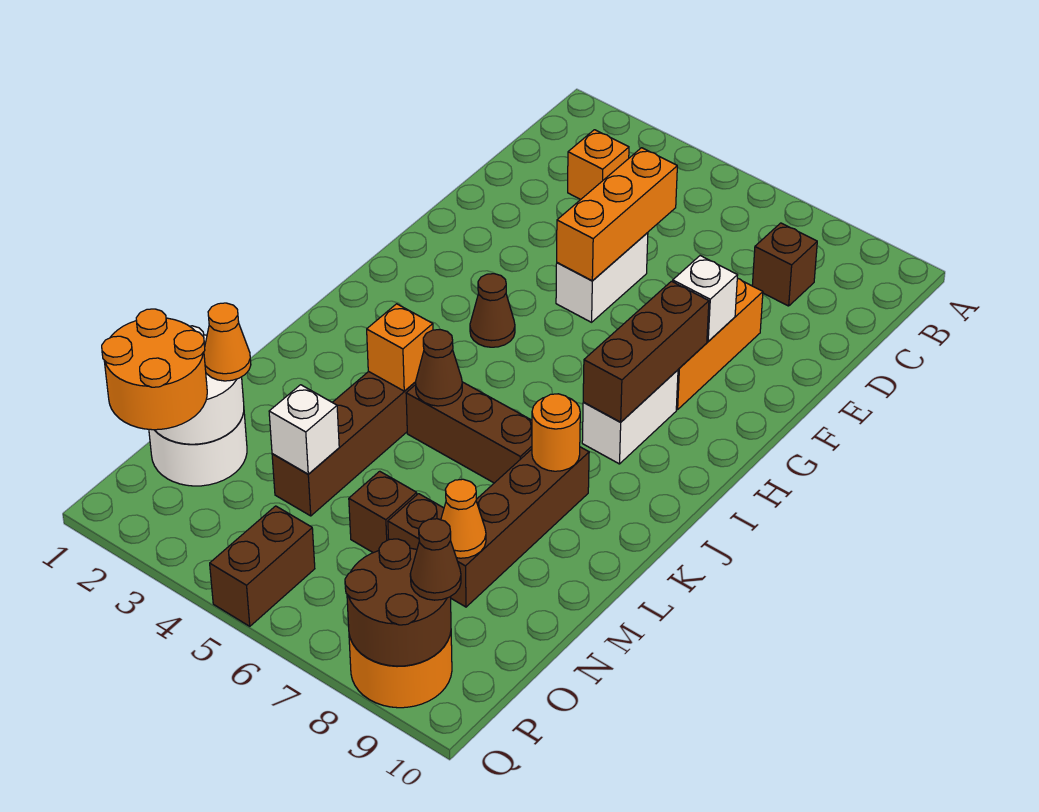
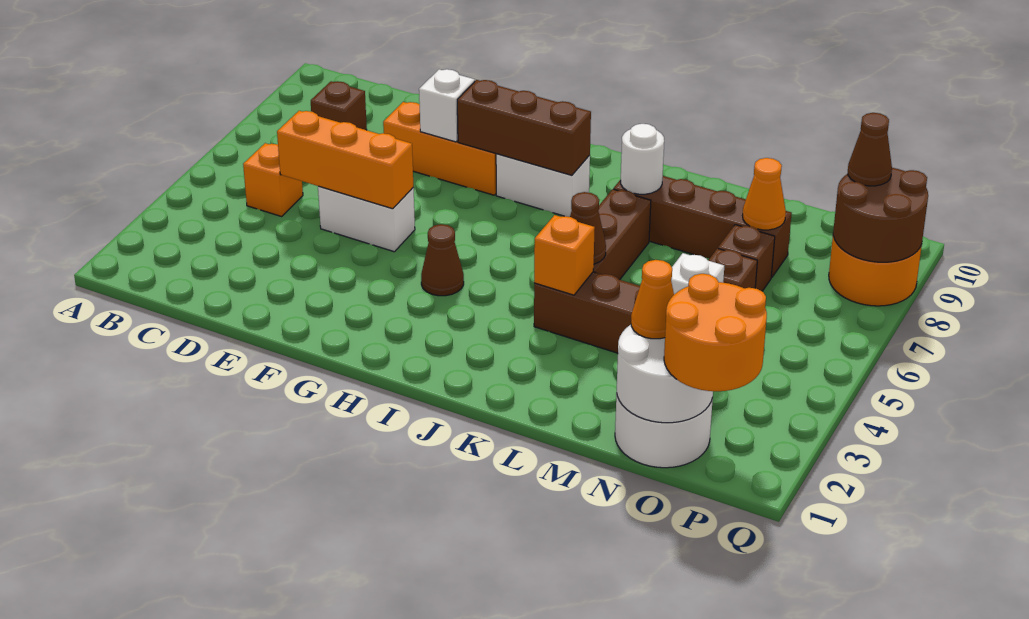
orange 1x1 brick [568,130,629,200] -> orange 1x1 brick moved to [243,143,303,216]
orange 1x1 round brick [532,394,580,471] -> white 1x1 round brick [621,124,664,194]
brown 1x2 brick [210,506,315,626] -> none

